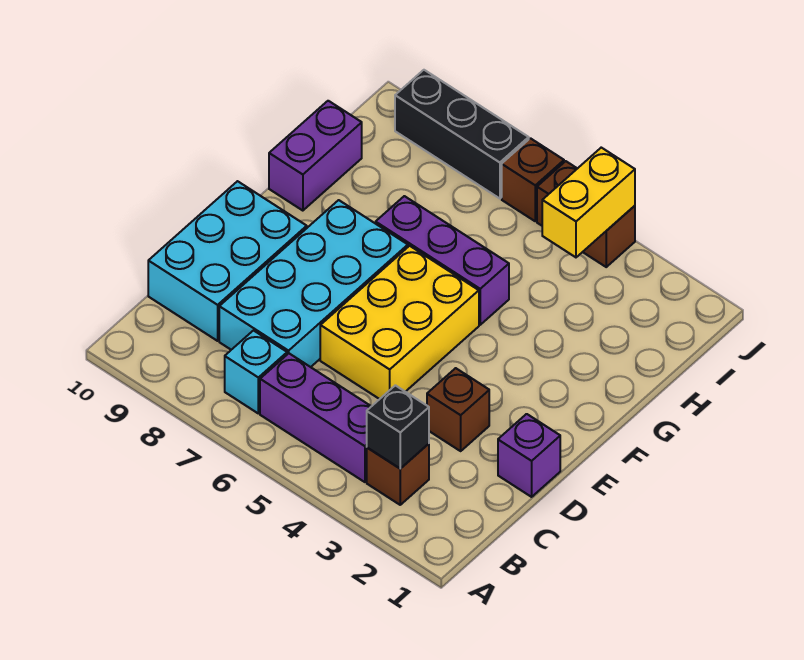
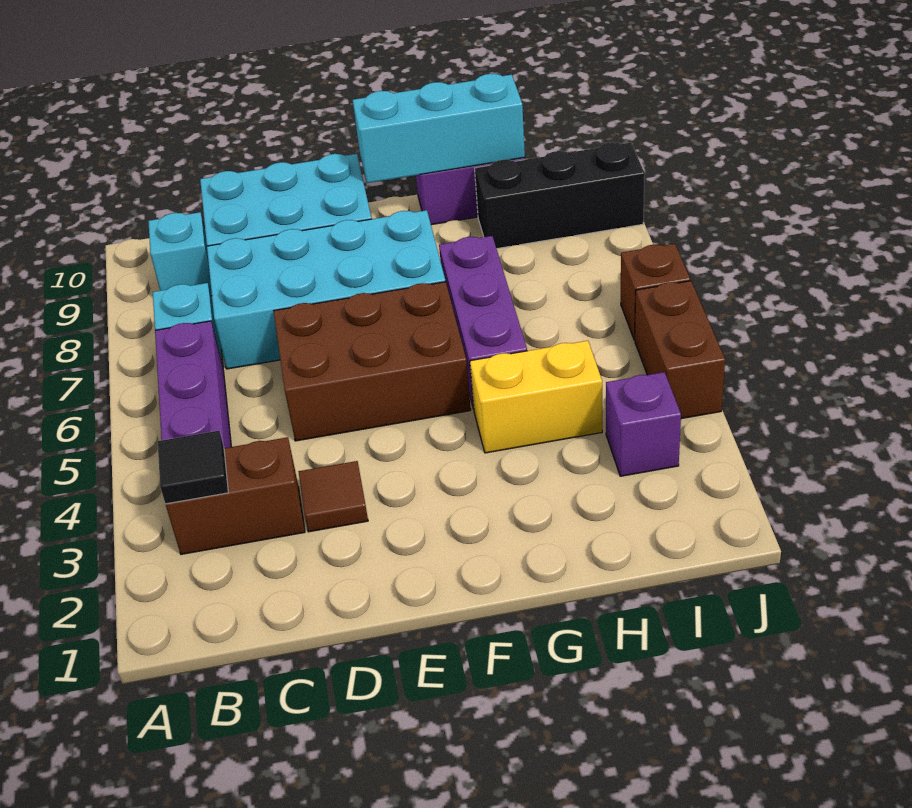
brown 1x1 brick [367,444,429,505] -> brown 1x2 brick [166,437,305,554]
black 1x1 brick [367,385,429,469] -> black 1x1 tile [158,431,228,504]
none -> cyan 1x1 brick [148,212,212,296]
purple 1x1 brick [498,414,560,497] -> purple 1x1 brick moved to [606,372,681,476]
brown 1x1 brick [427,368,489,451] -> brown 1x1 tile [298,461,368,532]
yellow 2x3 brick [320,246,479,399] -> brown 2x3 brick [274,282,471,441]
none -> cyan 1x3 brick [353,74,525,183]
yellow 1x2 brick [542,148,635,257] -> yellow 1x2 brick moved to [470,341,602,453]
black 1x3 brick [395,70,529,199] -> black 1x3 brick turned to [475,142,645,249]

